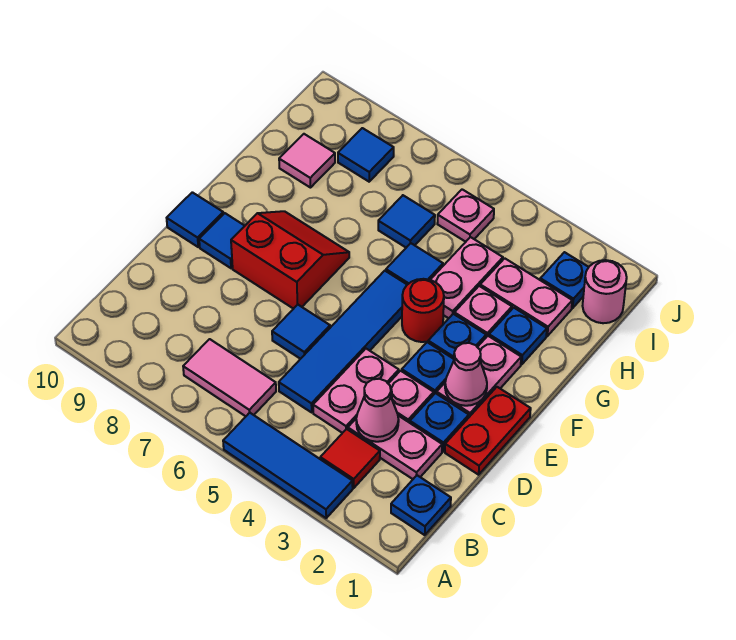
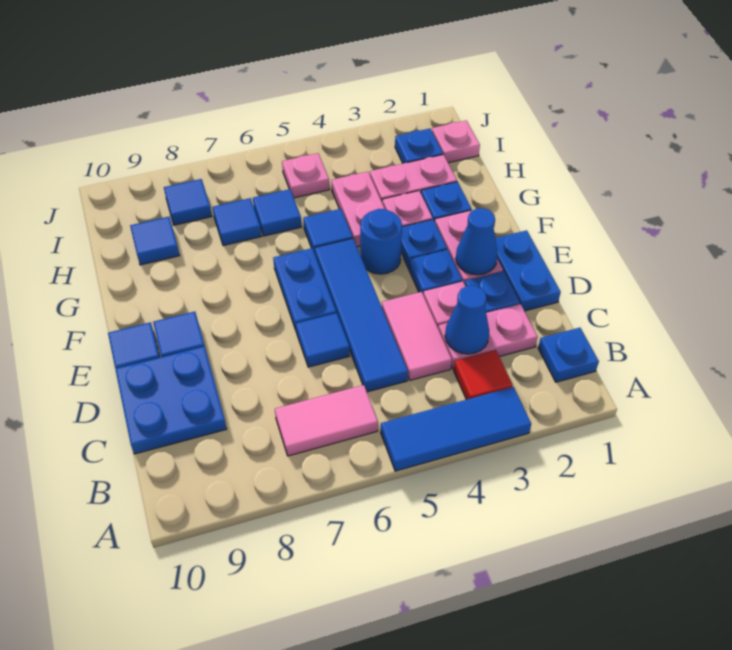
pink 1x1 cone [356,379,399,442] -> blue 1x1 cone [445,286,489,354]
pink 1x2 plate [313,349,399,433] -> pink 1x2 tile [382,292,452,380]
none -> blue 2x2 plate [115,346,227,454]
red 1x2 plate [445,387,531,475] -> blue 1x2 plate [495,230,561,311]
pink 1x1 cone [445,343,487,406] -> blue 1x1 cone [456,208,498,275]
none -> blue 1x2 plate [273,248,336,332]
red 2x2 slope [231,211,349,309] -> none
red 1x1 round brick [402,279,444,342] -> blue 1x1 round brick [360,209,402,274]
none -> blue 1x1 tile [212,198,261,246]
pink 1x1 tile [279,134,335,188] -> blue 1x1 tile [130,217,180,265]
pink 1x1 round brick [583,260,627,323] -> pink 1x1 plate [432,121,480,163]

